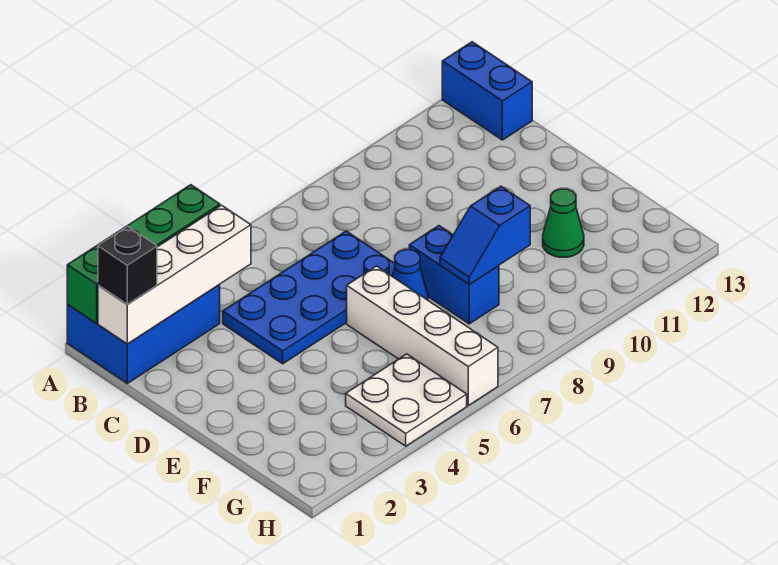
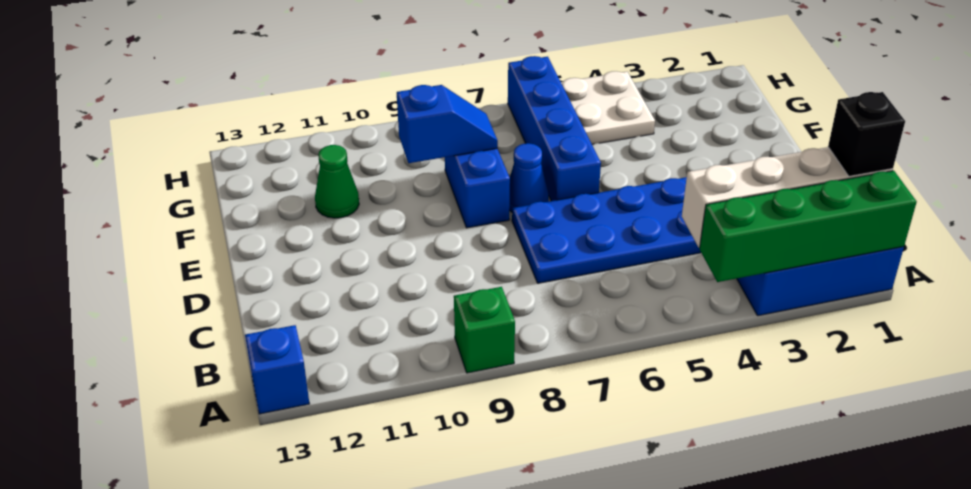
none -> green 1x1 brick [454,287,515,373]
blue 1x2 brick [442,42,532,140] -> blue 1x1 brick [245,325,309,414]
white 1x4 brick [347,266,498,406] -> blue 1x4 brick [508,56,601,201]

